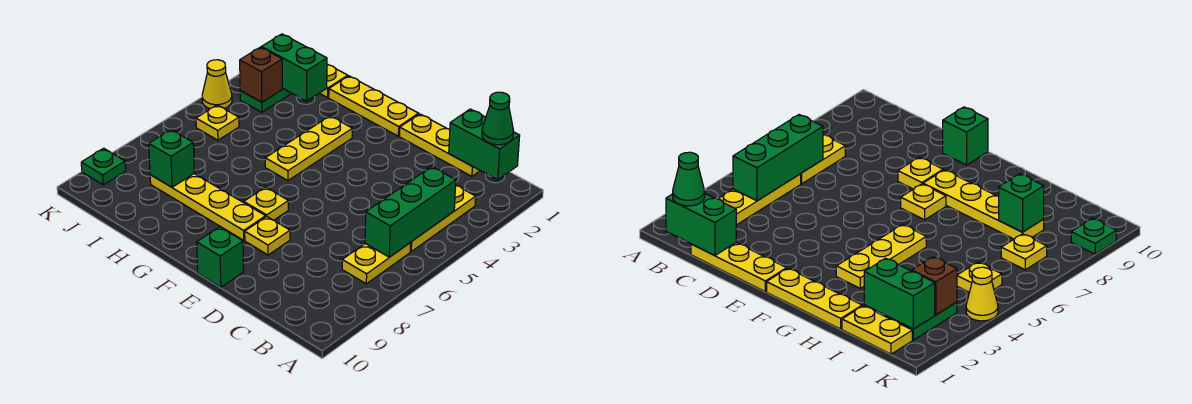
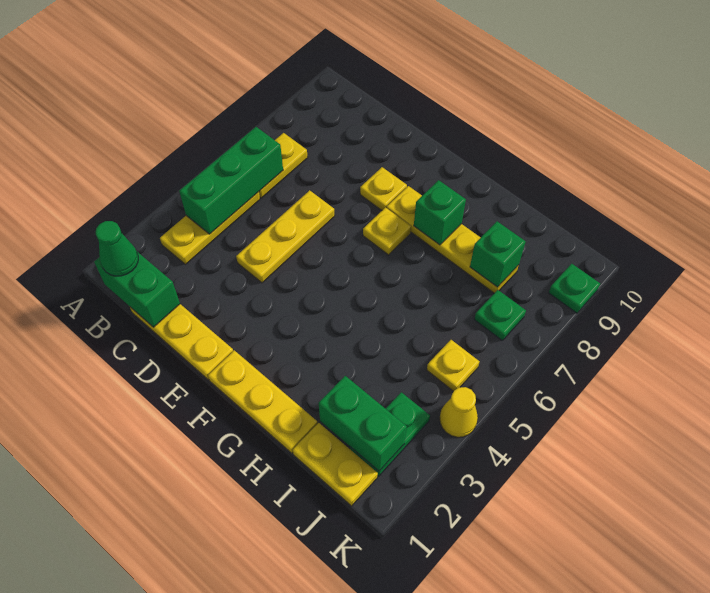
green 1x1 brick [197,227,244,287] -> green 1x1 brick moved to [414,180,466,245]
yellow 1x3 plate [265,116,352,181] -> yellow 1x3 plate moved to [236,190,335,283]
brown 1x1 brick [240,47,282,102] -> none
yellow 1x1 plate [1001,234,1047,270] -> green 1x1 plate [474,290,526,340]

